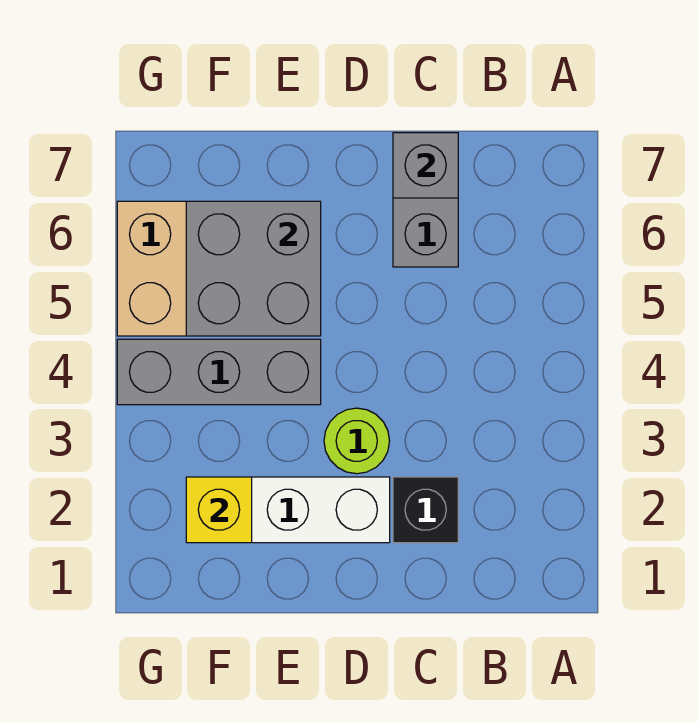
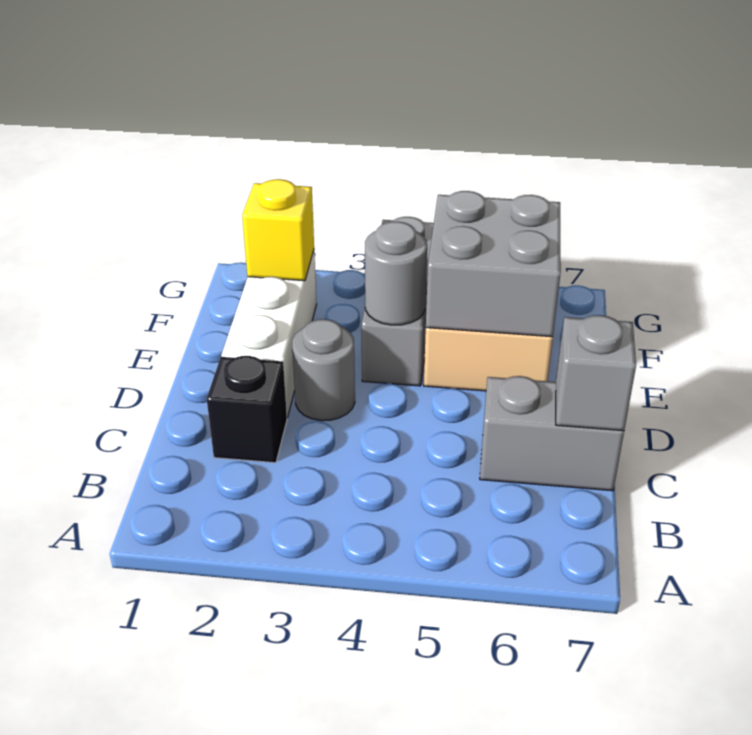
lime 1x1 round brick [324,408,389,474] -> grey 1x1 round brick [292,319,355,421]
none -> grey 1x1 round brick [365,222,427,325]

